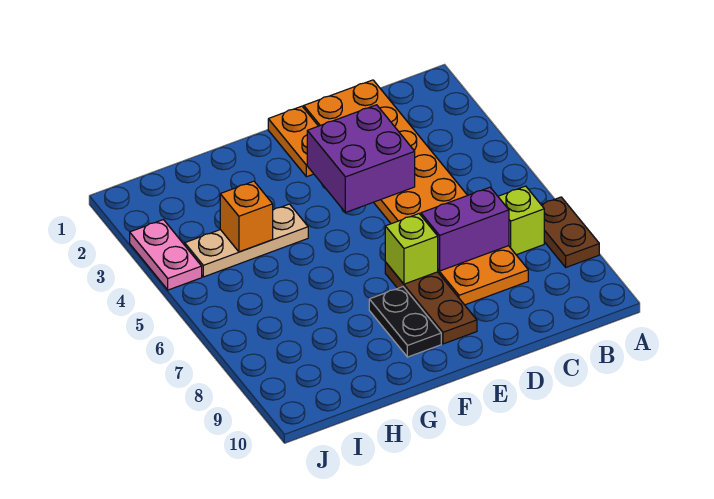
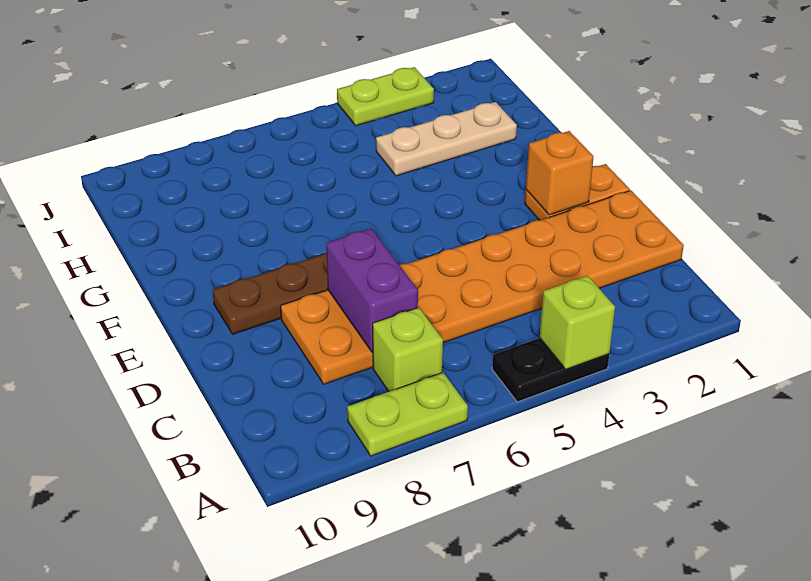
brown 1x2 plate [541,197,599,267] -> lime 1x2 plate [347,373,468,456]
purple 2x2 brick [307,105,415,212] -> none
lime 1x1 brick [385,214,438,284] -> lime 1x1 brick moved to [540,276,615,369]
black 1x2 plate [369,287,441,357] -> black 1x2 plate moved to [492,338,609,402]
tan 1x3 plate [185,204,308,277] -> tan 1x3 plate turned to [376,102,517,176]
orange 1x1 brick [220,181,273,252] -> orange 1x1 brick moved to [526,131,594,215]
pink 1x2 plate [130,220,202,290] -> lime 1x2 plate [337,67,434,126]

